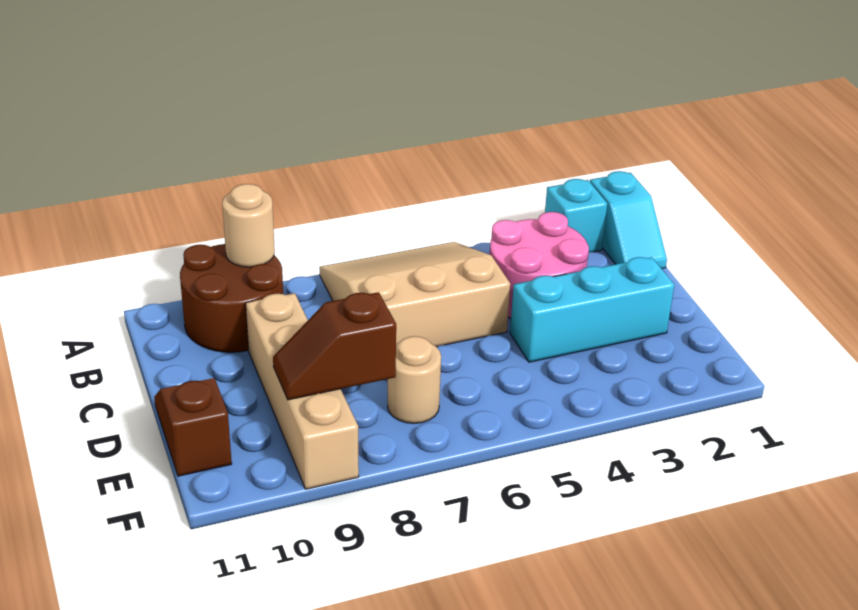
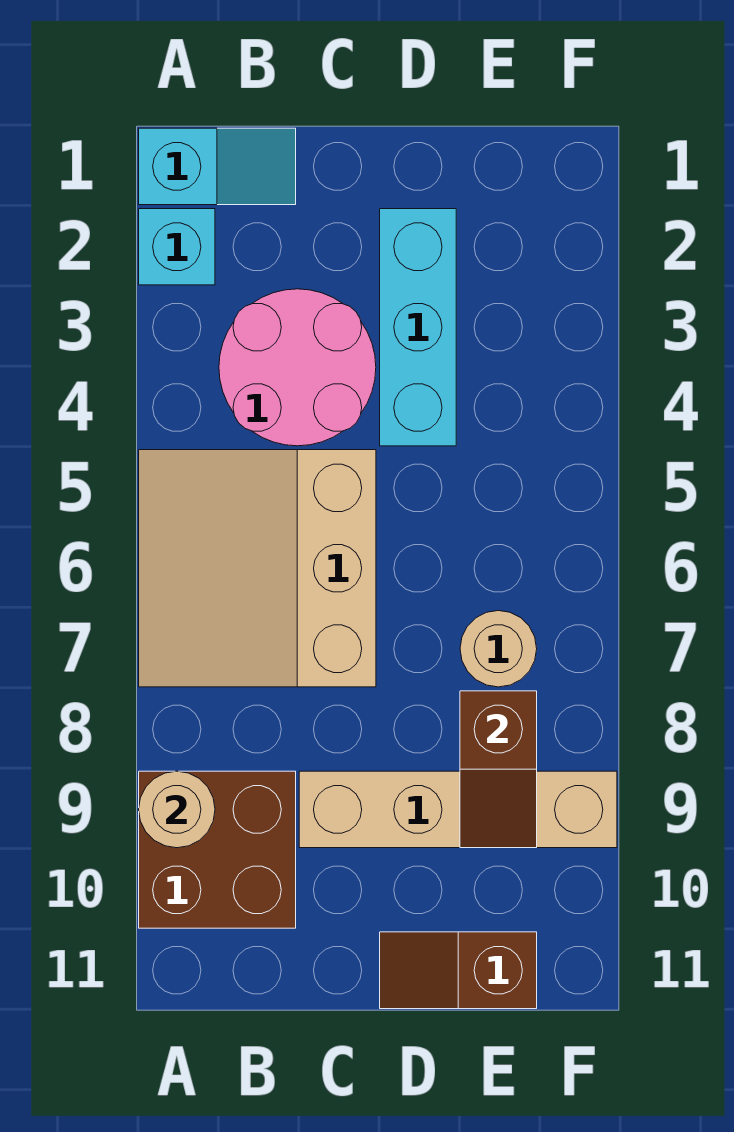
brown 2x2 round brick [180,244,283,352] -> brown 2x2 brick [139,771,296,928]

